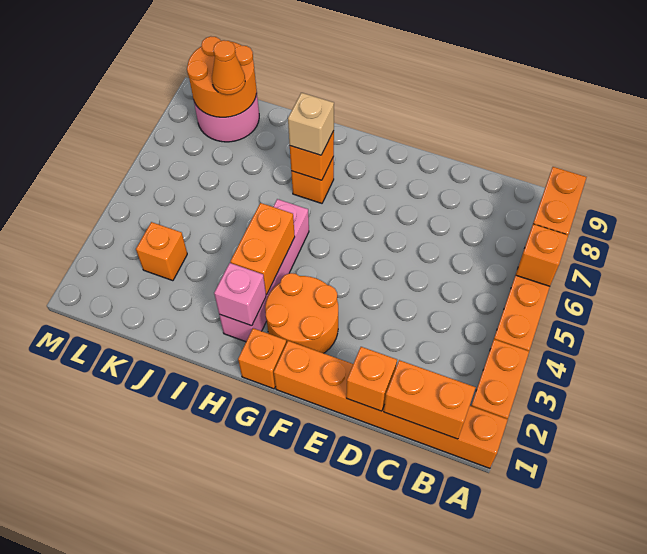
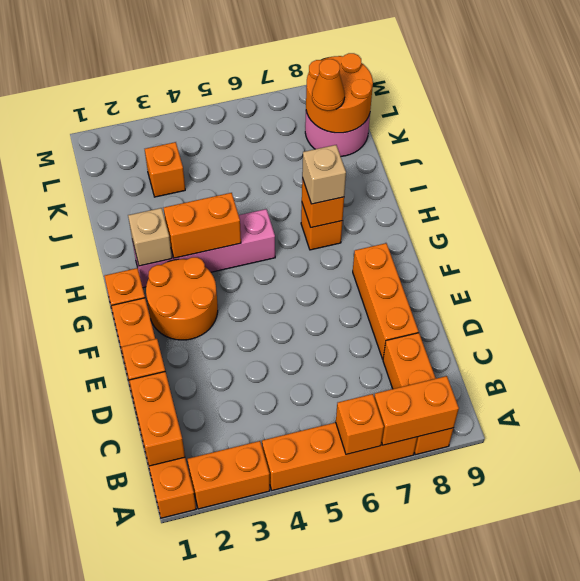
none -> orange 1x3 brick [383,333,454,455]
none -> orange 1x3 brick [353,243,418,359]
pink 1x1 brick [214,263,266,326] -> tan 1x1 brick [128,208,172,266]

